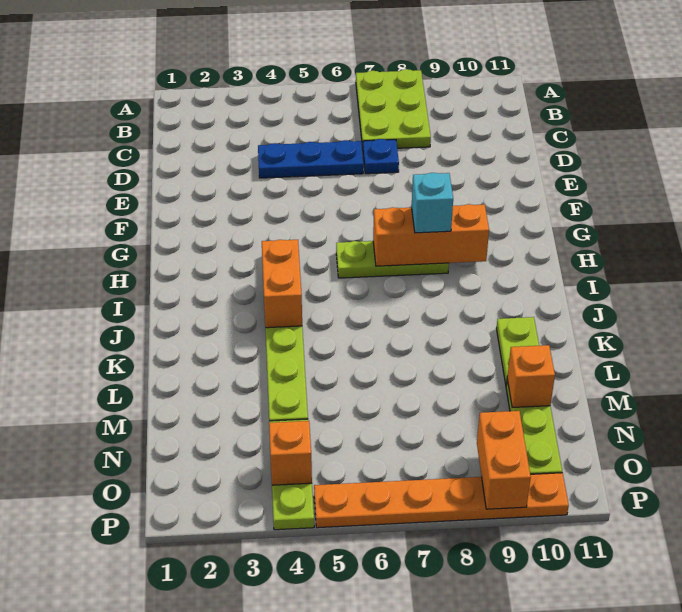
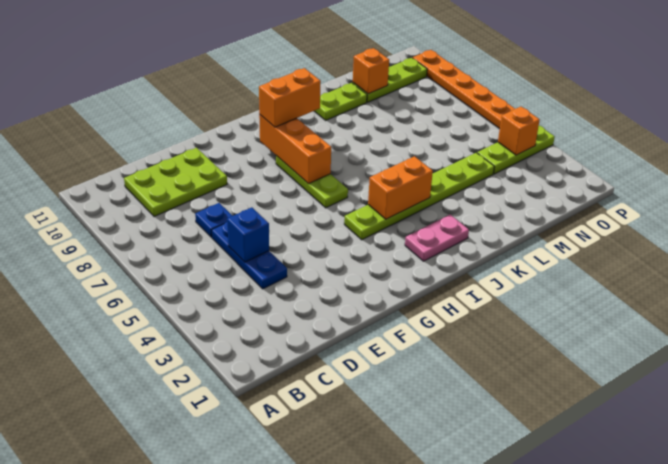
lime 2x3 plate [356,69,431,148] -> lime 2x3 plate moved to [124,148,227,217]
none -> blue 1x1 brick [227,207,269,262]
cyan 1x1 brick [411,173,453,233] -> none
none -> pink 1x2 plate [405,214,469,261]
orange 1x2 brick [477,411,531,509] -> orange 1x2 brick moved to [259,68,321,127]

